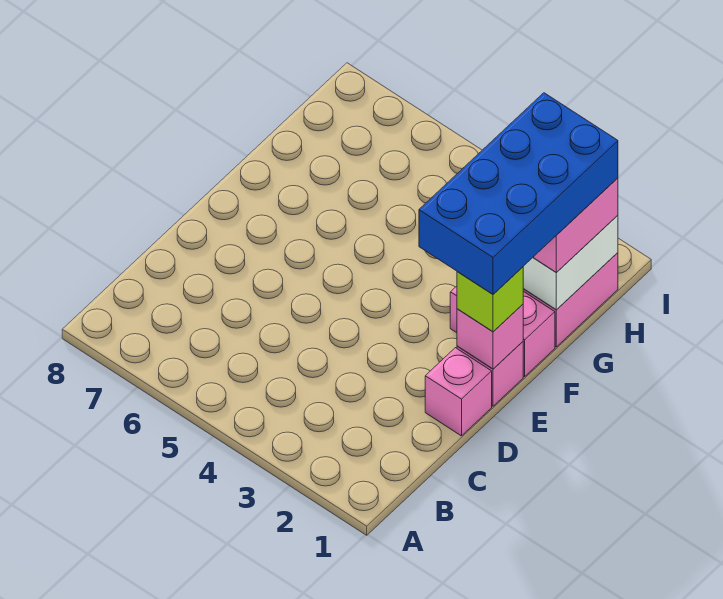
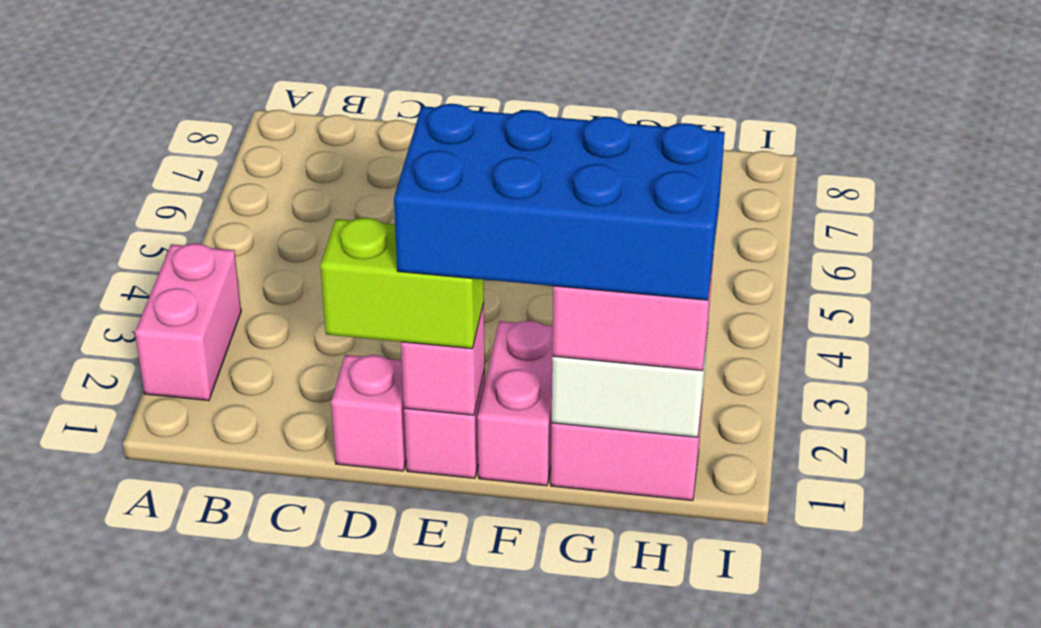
none -> pink 1x2 brick [135,243,241,401]
lime 1x1 brick [457,267,523,332] -> lime 1x2 brick [320,218,484,349]

